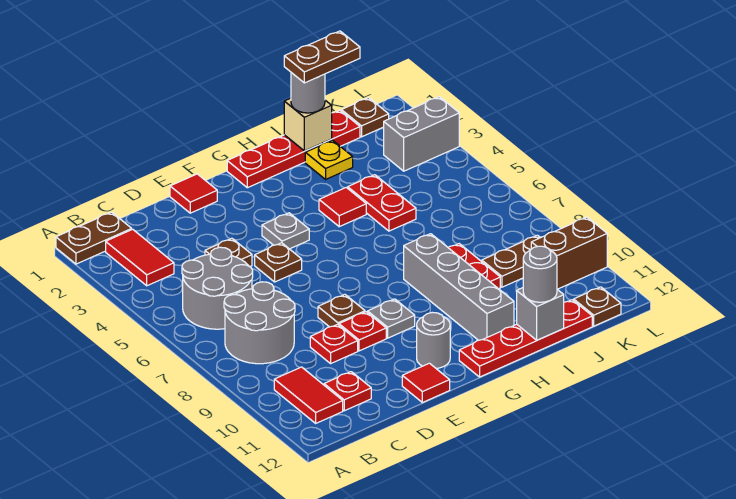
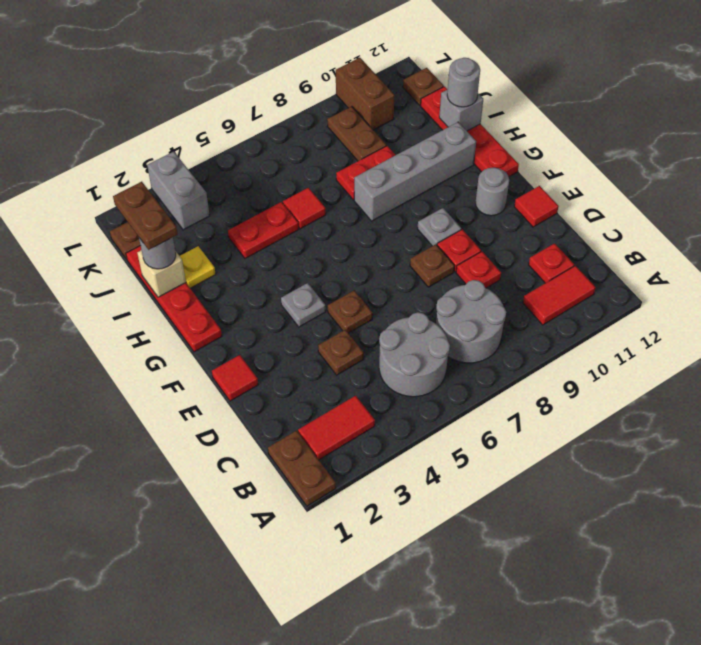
red 1x1 tile [319,188,366,227] -> red 1x1 tile moved to [283,188,326,229]

